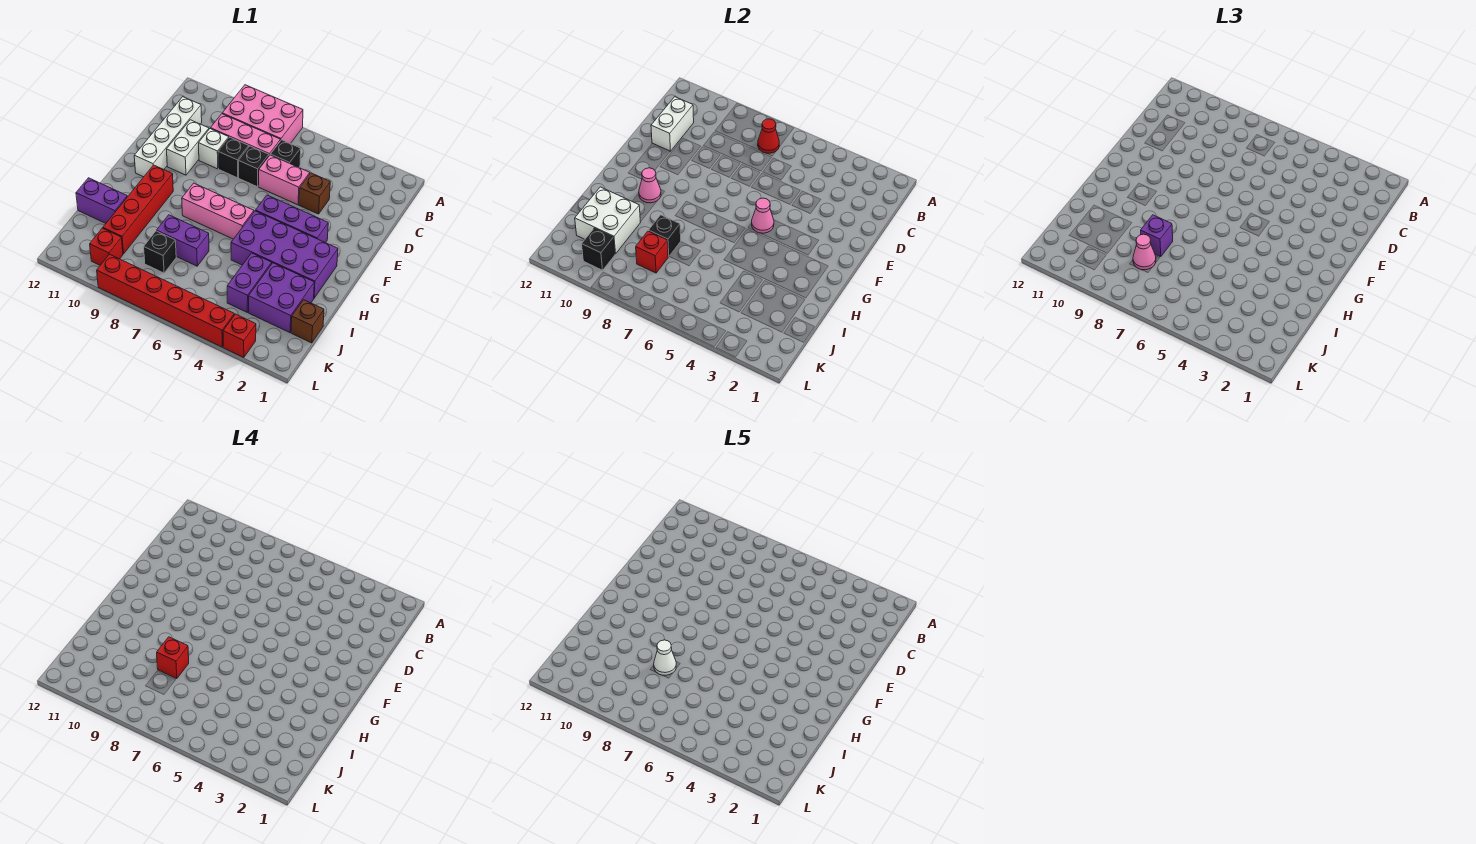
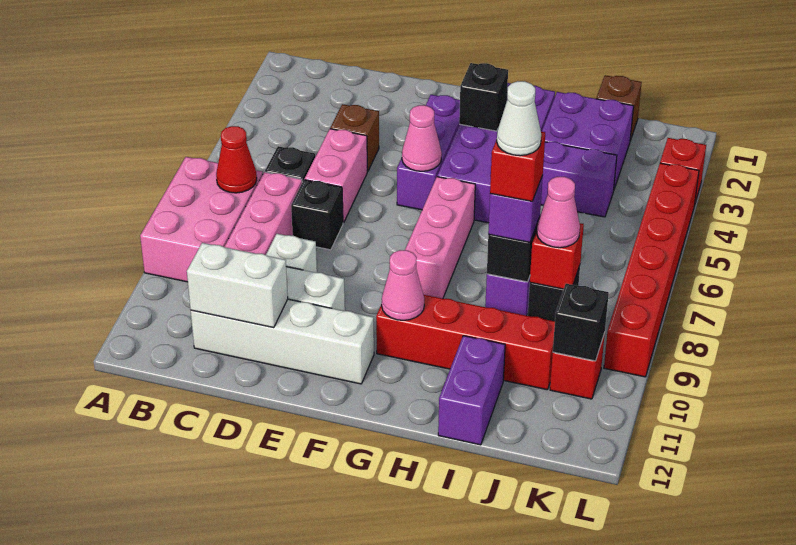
black 1x1 brick [218,137,249,178] -> black 1x1 brick moved to [459,63,508,131]
white 2x2 brick [575,187,641,254] -> none

